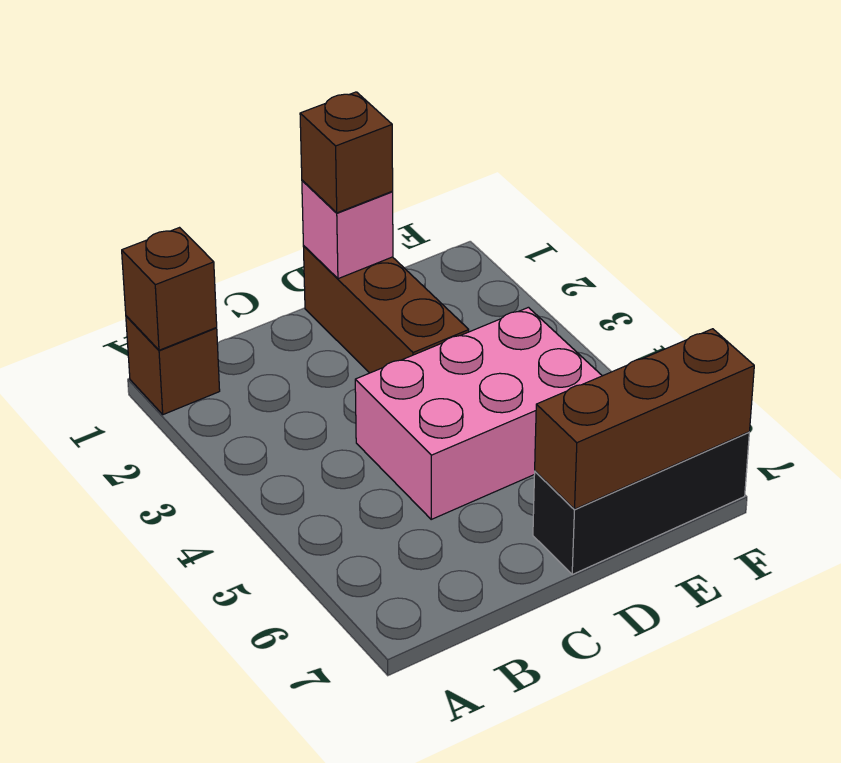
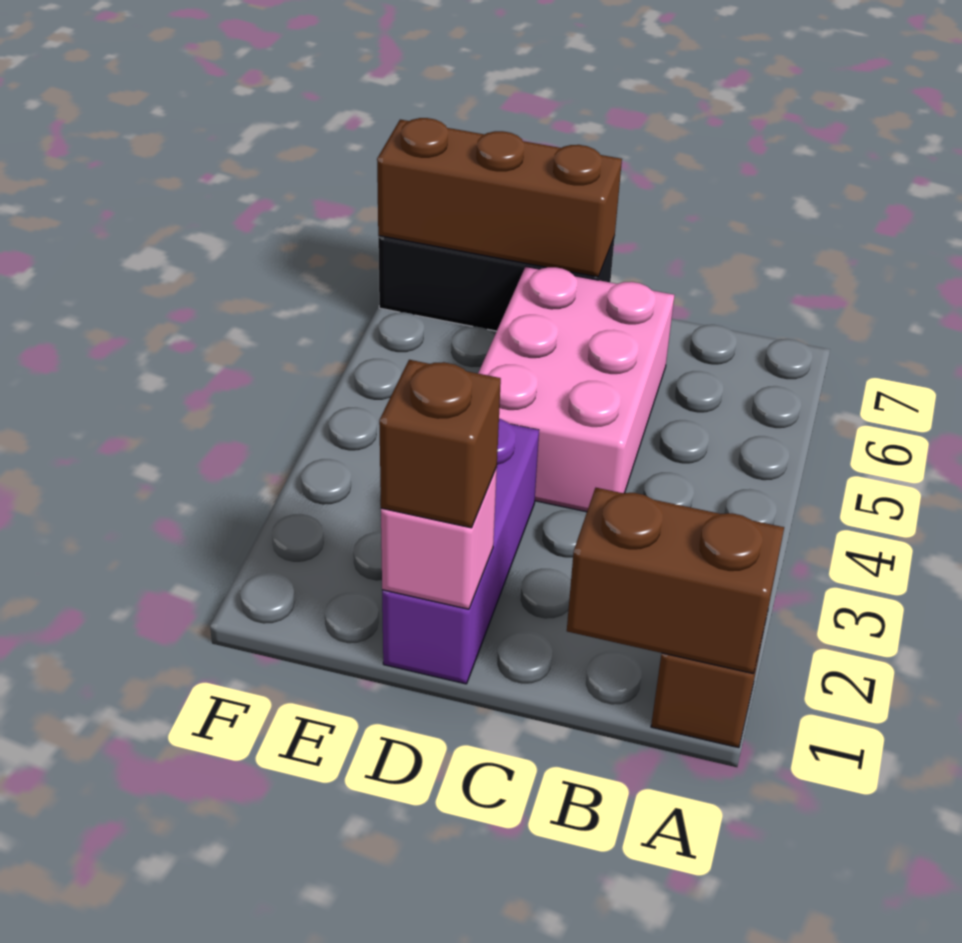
brown 1x1 brick [122,228,217,350] -> brown 1x2 brick [567,488,784,674]
pink 2x3 brick [355,307,602,519] -> pink 2x3 brick turned to [478,267,674,512]
brown 1x3 brick [303,246,469,373] -> purple 1x3 brick [382,419,539,684]

